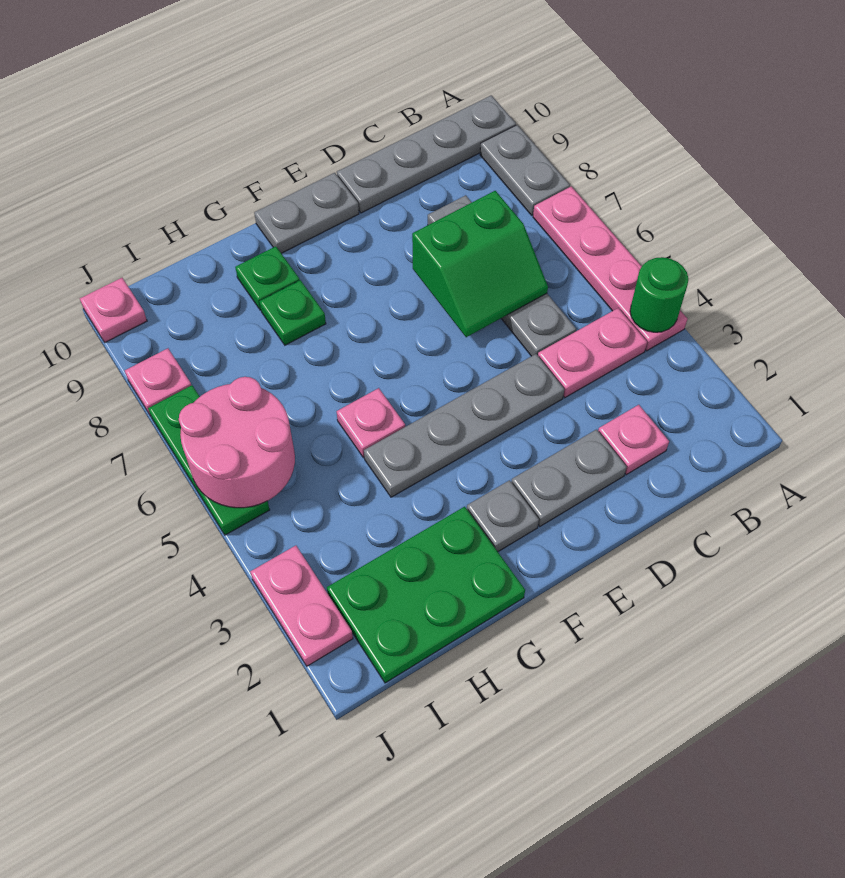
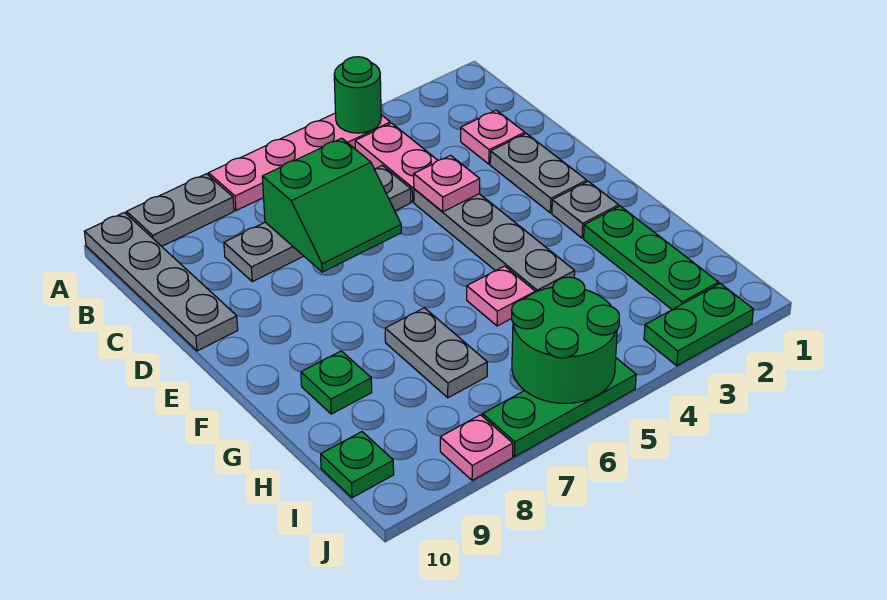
green 2x2 slope [412,191,548,337] -> green 2x2 slope turned to [262,138,401,272]
grey 1x2 plate [254,173,359,253] -> grey 1x2 plate moved to [385,308,487,398]
green 2x3 plate [327,507,525,683] -> green 1x3 plate [584,206,719,310]
green 1x1 plate [259,280,326,345] -> green 1x1 plate moved to [321,432,394,498]
pink 2x2 round brick [179,377,295,508] -> green 2x2 round brick [512,277,619,403]
pink 1x2 plate [250,546,353,666] -> green 1x2 plate [644,283,753,366]
pink 1x1 plate [80,278,147,342] -> pink 1x1 plate moved to [414,156,480,212]

